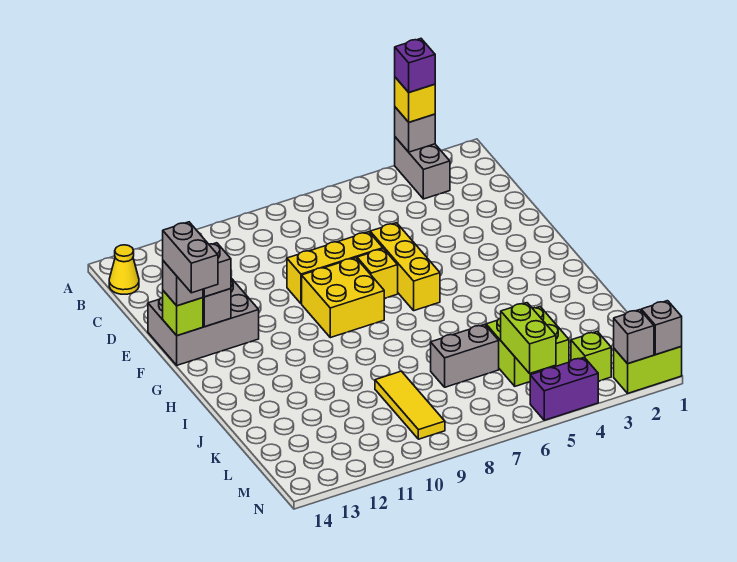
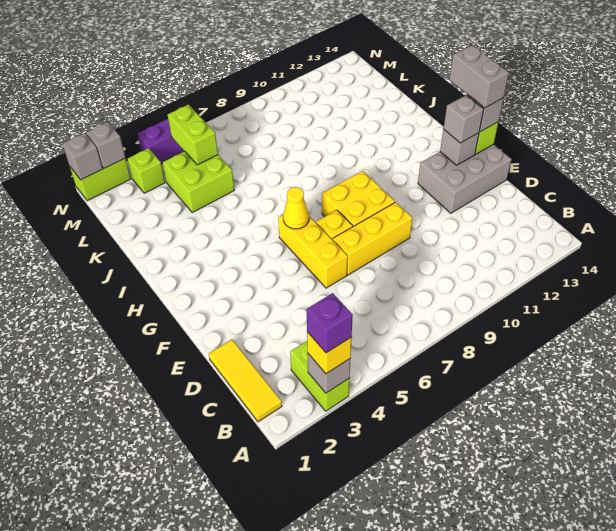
grey 1x2 brick [395,137,450,199] -> lime 1x2 brick [290,341,350,411]
yellow 1x1 cone [109,245,139,294] -> yellow 1x1 cone moved to [283,187,309,229]
grey 1x2 brick [431,324,499,387] -> none
yellow 1x3 tile [375,371,445,439] -> yellow 1x3 tile moved to [209,340,282,422]

